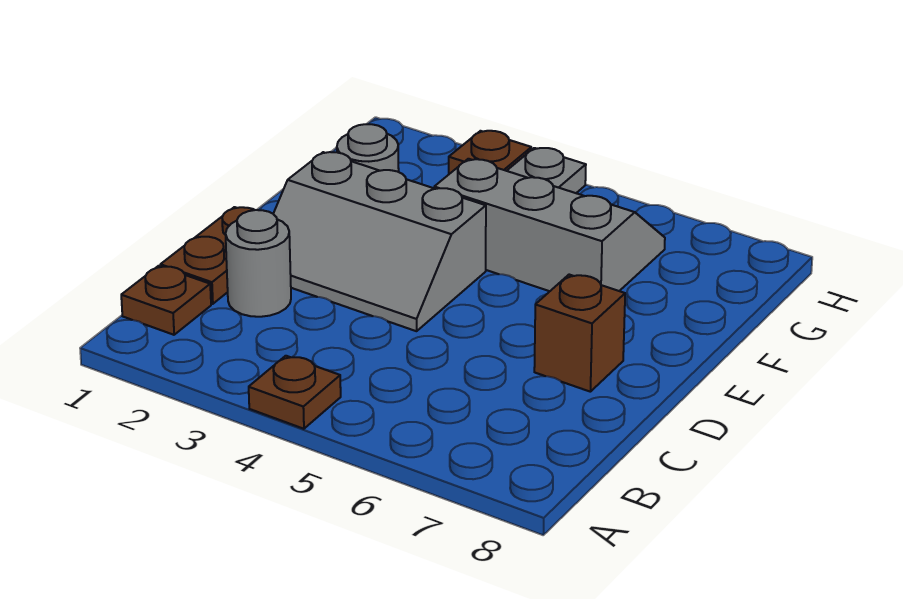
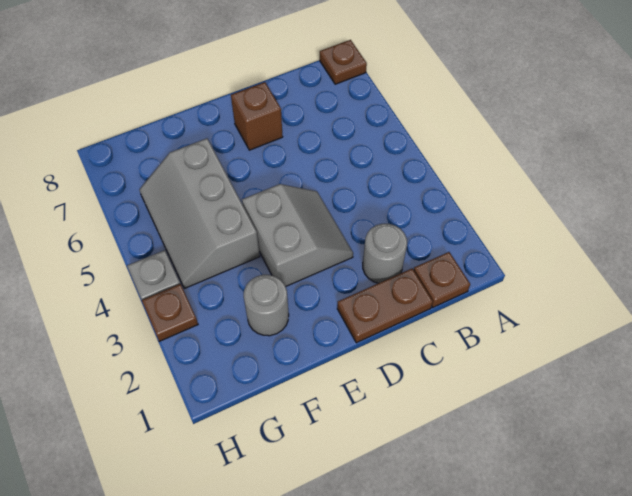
brown 1x1 plate [249,356,341,429] -> brown 1x1 plate moved to [320,40,367,84]
grey 2x3 slope [273,152,486,331] -> grey 2x2 slope [242,184,353,287]

